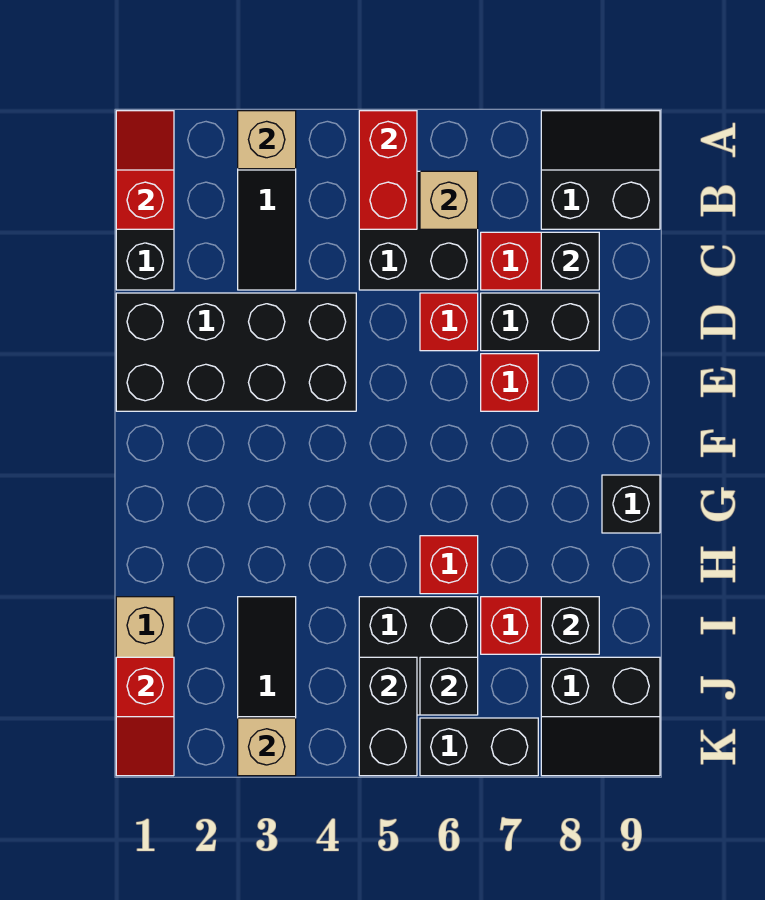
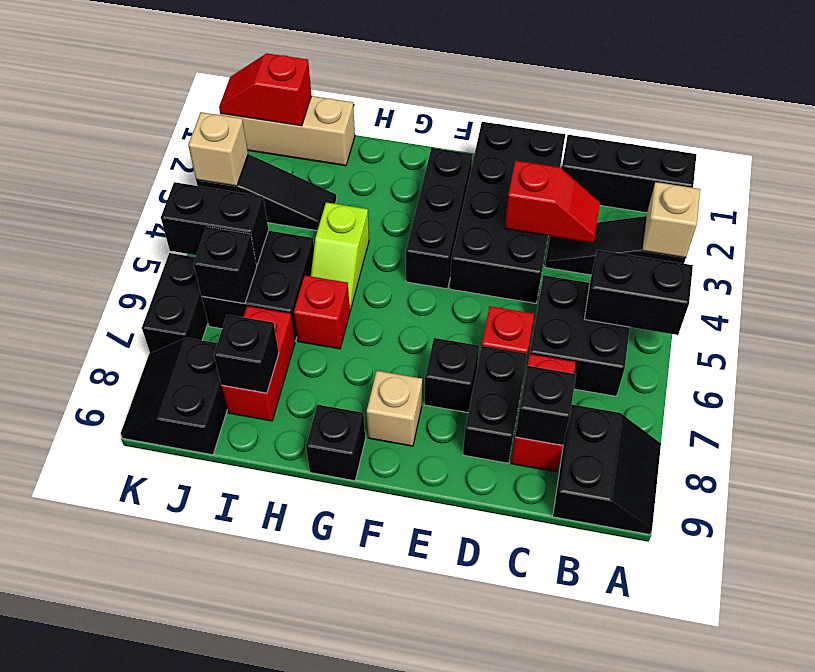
red 1x2 slope [116,111,174,229] -> red 1x2 slope moved to [505,161,600,243]
red 1x2 brick [359,111,417,229] -> black 1x2 brick [585,250,693,335]
tan 1x1 brick [420,171,478,229] -> tan 1x1 brick moved to [367,371,422,446]
red 1x1 brick [481,354,538,411] -> black 1x1 brick [424,338,479,413]
none -> black 1x3 brick [406,148,472,289]
none -> lime 1x2 slope [311,202,369,311]

